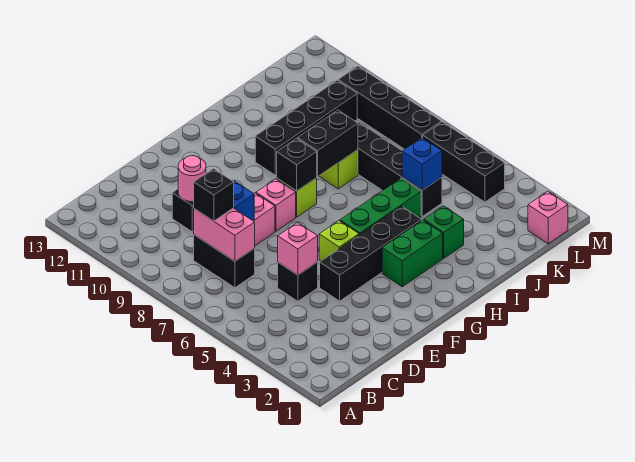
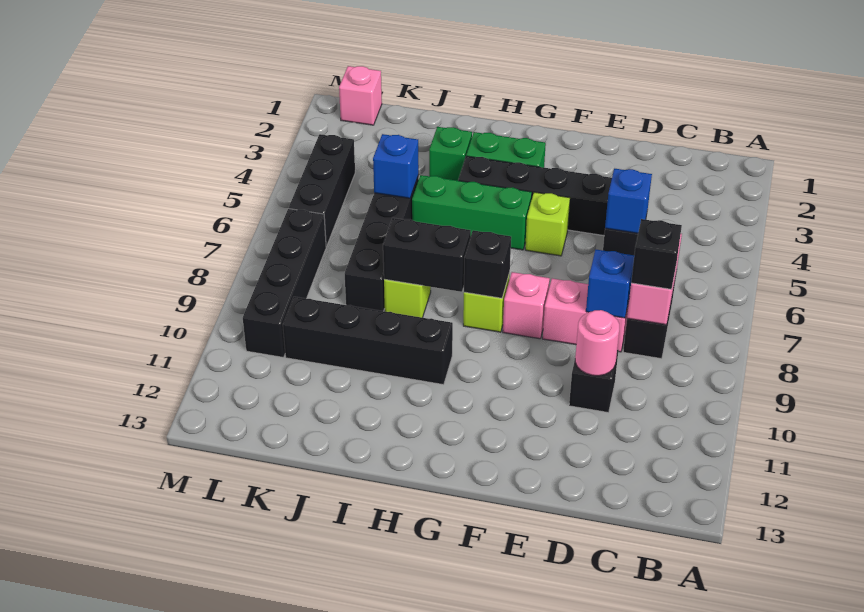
pink 1x1 brick [278,223,318,275] -> blue 1x1 brick [605,169,652,233]

